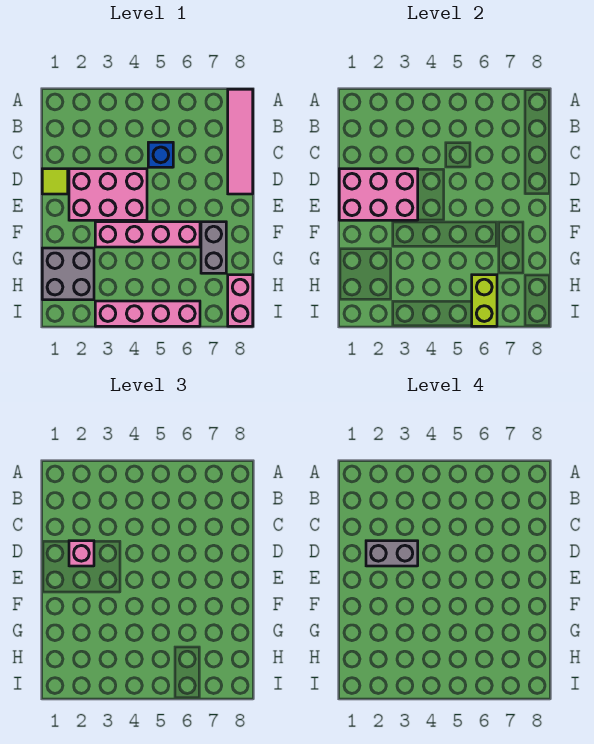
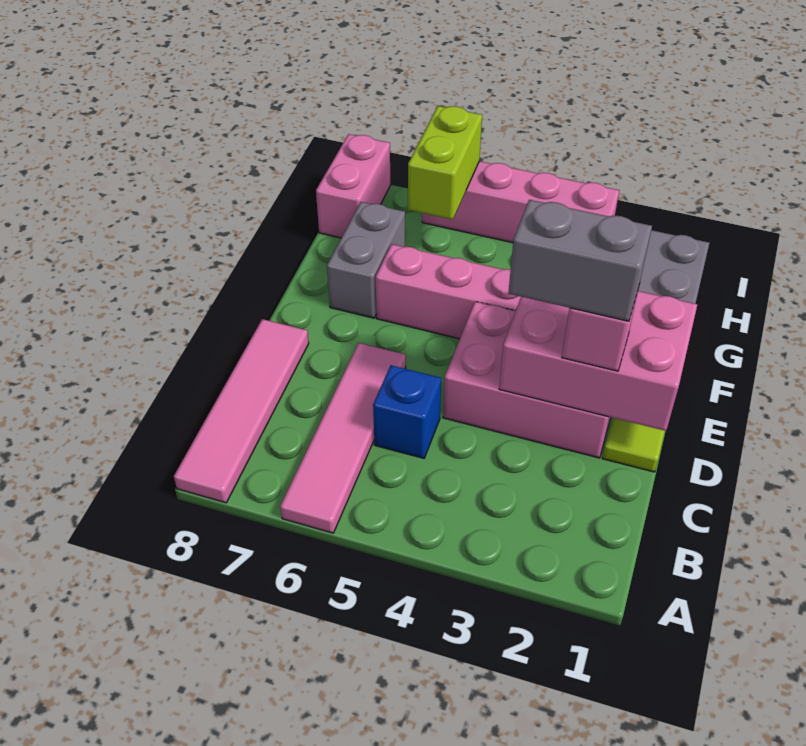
none -> pink 1x4 tile [280,343,406,533]

